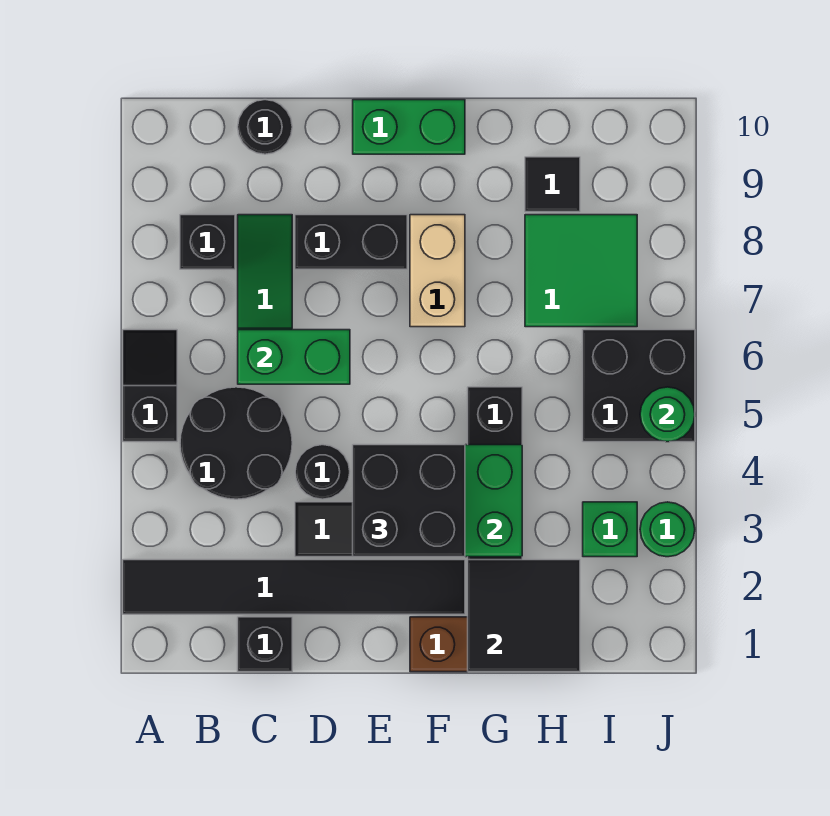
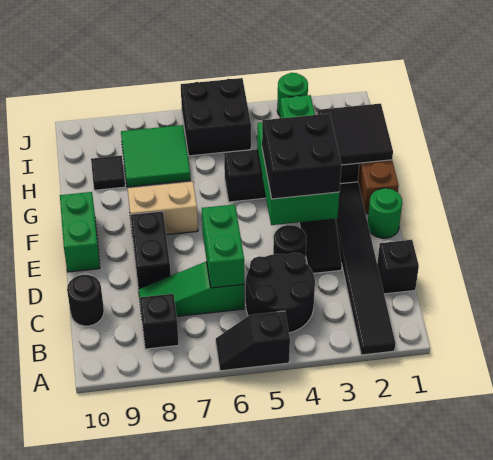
green 1x1 round brick [640,387,695,442] -> green 1x1 round brick moved to [368,188,402,238]

